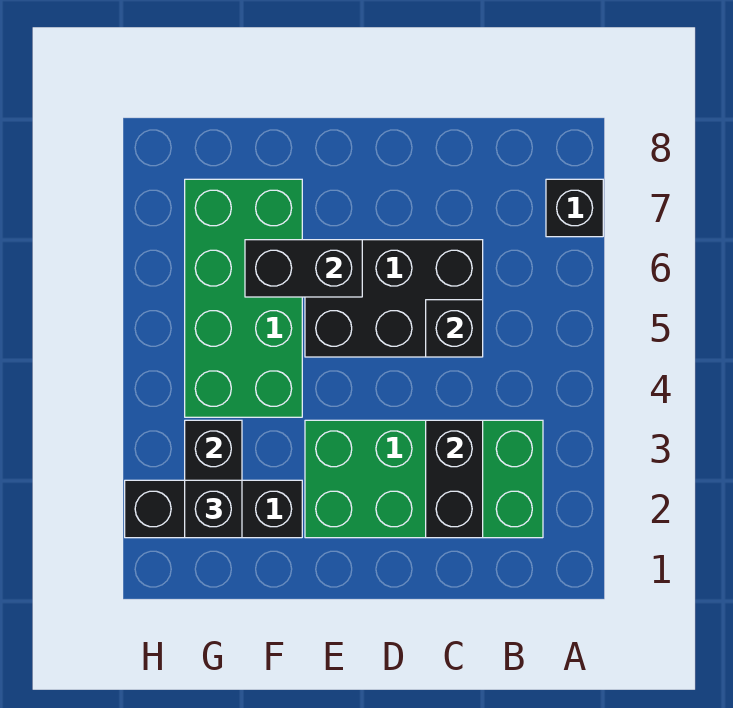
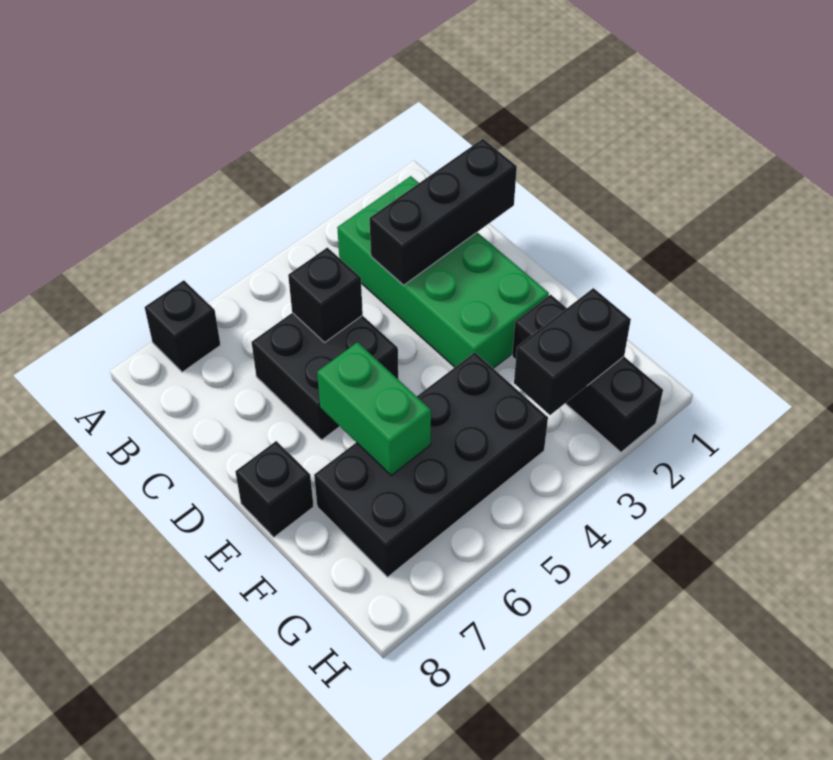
black 1x2 brick [426,420,483,538] -> black 1x3 brick [370,139,517,285]
black 2x3 brick [305,240,483,357] -> black 2x2 brick [251,313,398,440]
black 1x2 brick [245,240,362,297] -> green 1x2 brick [317,342,431,475]
green 2x4 brick [185,179,302,417] -> black 2x4 brick [314,352,548,577]
black 1x1 brick [185,480,242,538] -> black 1x1 brick moved to [235,441,314,537]

